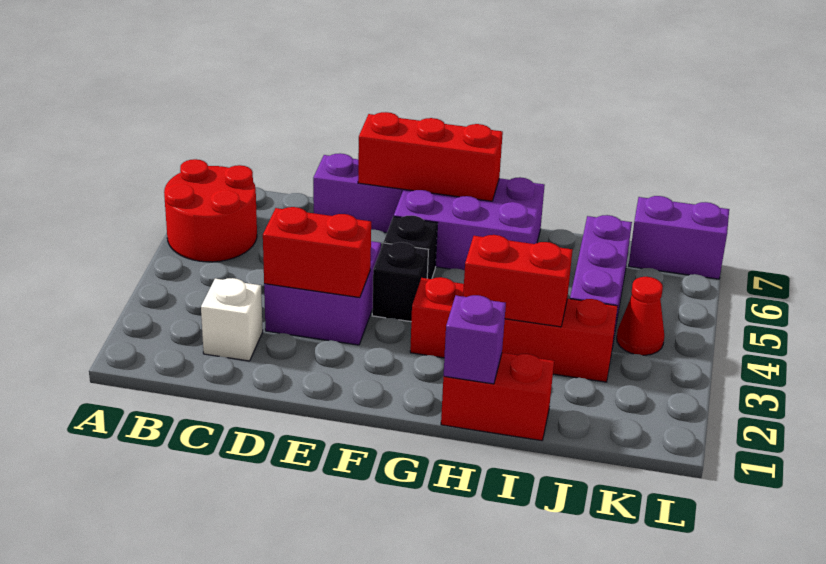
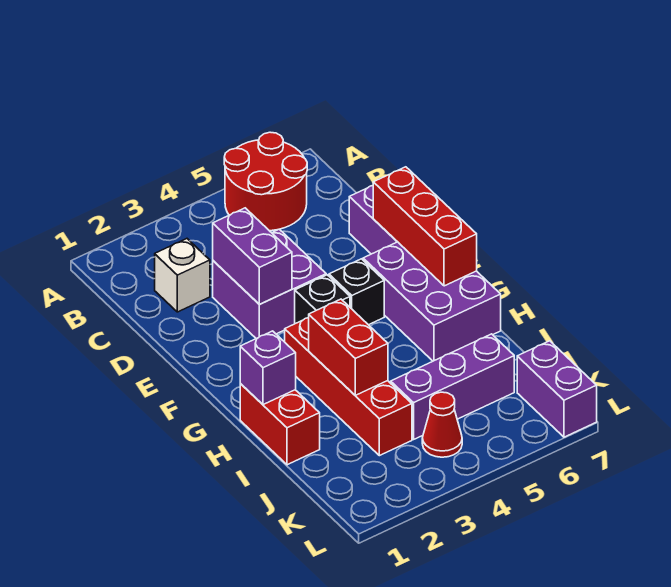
red 1x2 brick [263,207,371,298] -> purple 1x2 brick [213,208,292,304]

